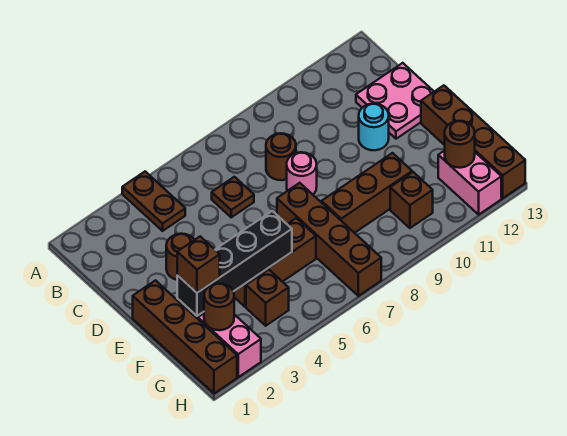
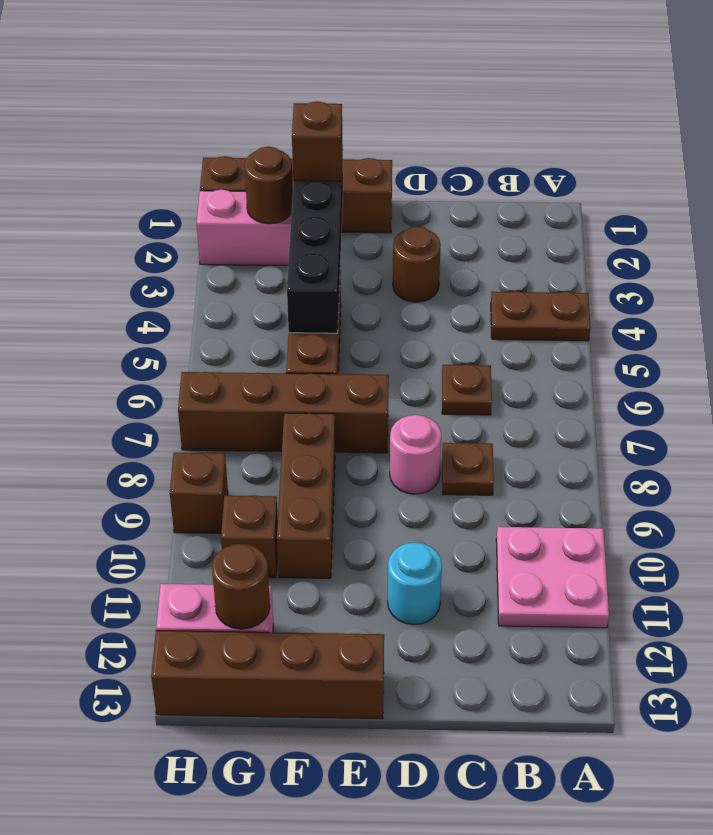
brown 1x1 round brick [266,133,296,180] -> brown 1x1 plate [442,443,494,495]
pink 2x2 plate [356,63,434,139] -> pink 2x2 plate moved to [496,527,609,628]
brown 1x1 brick [246,270,289,326] -> brown 1x1 brick moved to [170,453,228,533]

